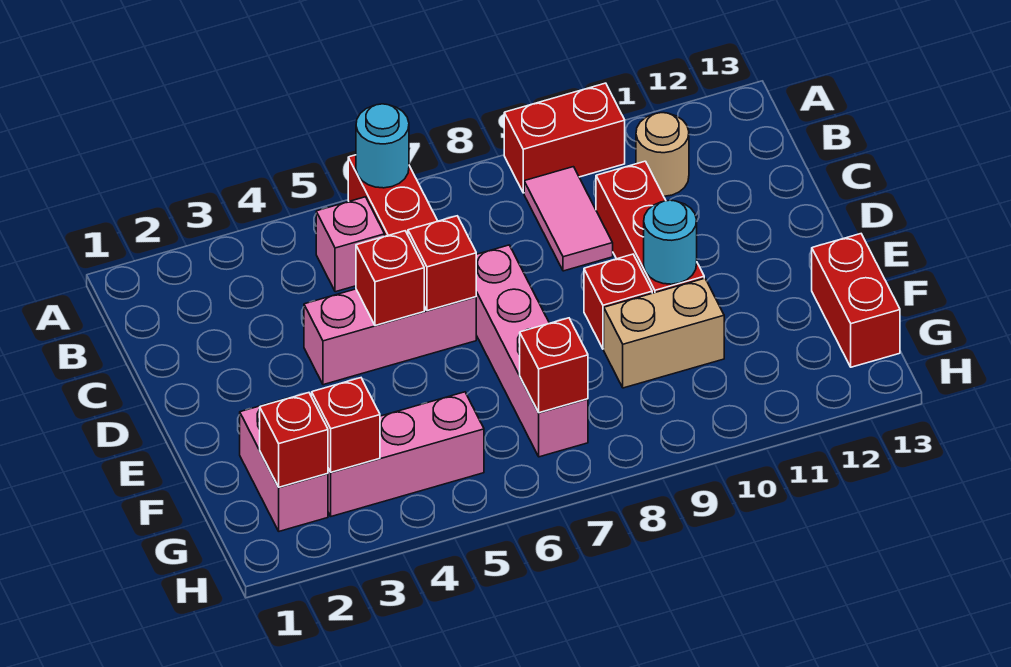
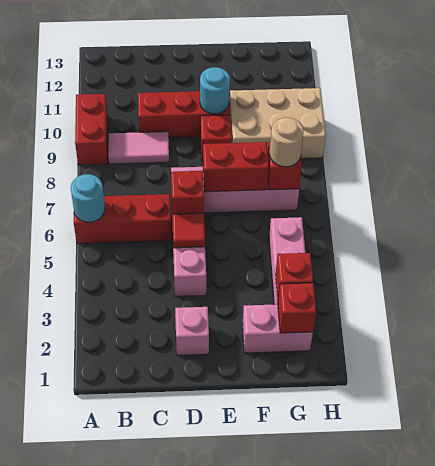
pink 1x1 brick [316,197,385,292] -> pink 1x1 brick moved to [175,307,209,355]
tan 1x1 round brick [636,113,689,196] -> tan 1x1 round brick moved to [270,118,303,167]
red 1x1 brick [356,231,424,326] -> red 1x1 tile [172,213,205,248]
tan 1x2 brick [604,278,724,388] -> tan 2x3 brick [230,88,326,159]
red 1x2 brick [812,234,900,367] -> red 1x2 brick moved to [203,142,269,192]

